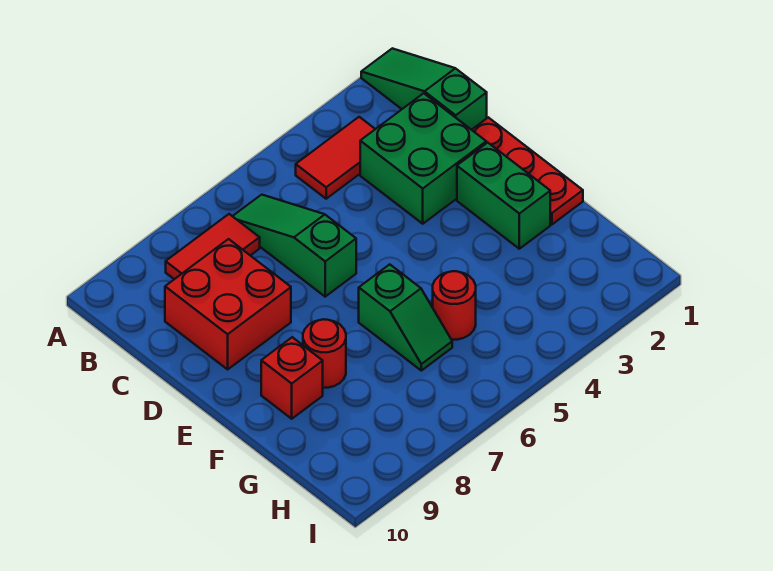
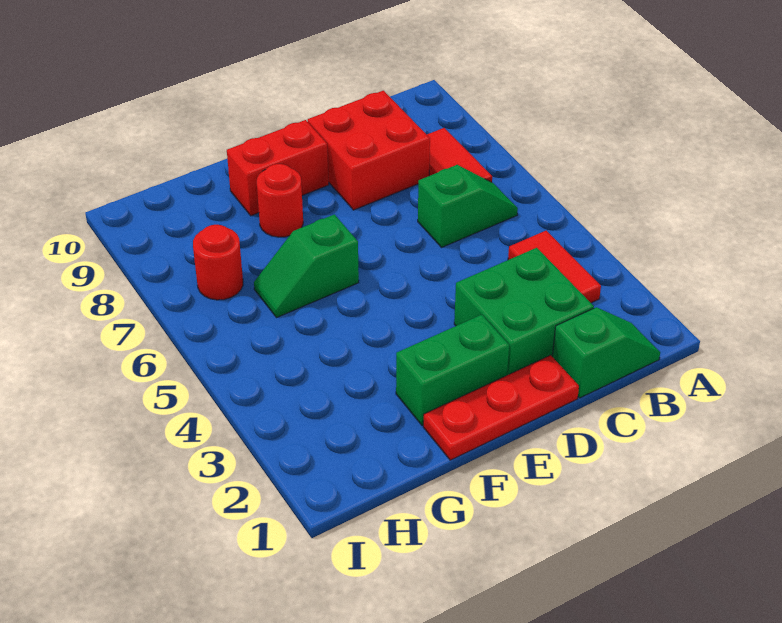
green 1x3 slope [361,48,487,130] -> green 1x2 slope [552,307,660,398]
green 1x3 slope [233,195,356,297] -> green 1x2 slope [418,165,518,247]
red 1x1 brick [261,337,323,419] -> red 1x2 brick [227,120,329,216]
red 1x1 round brick [433,271,476,340] -> red 1x1 round brick moved to [193,225,243,300]

